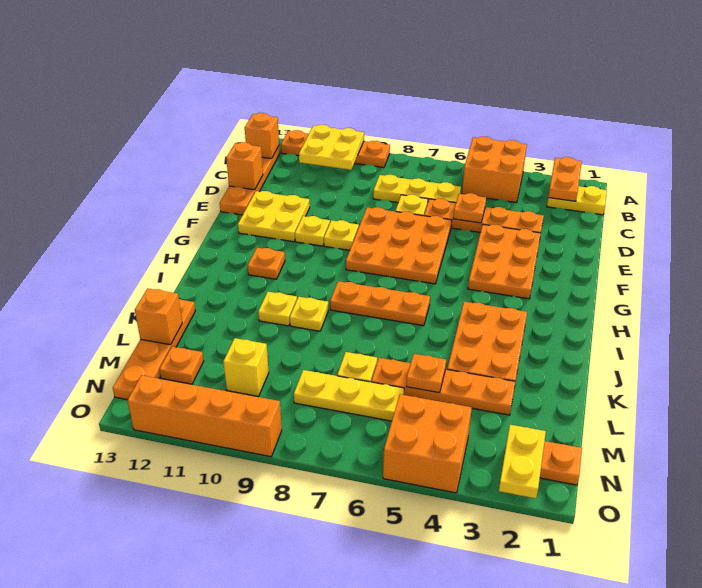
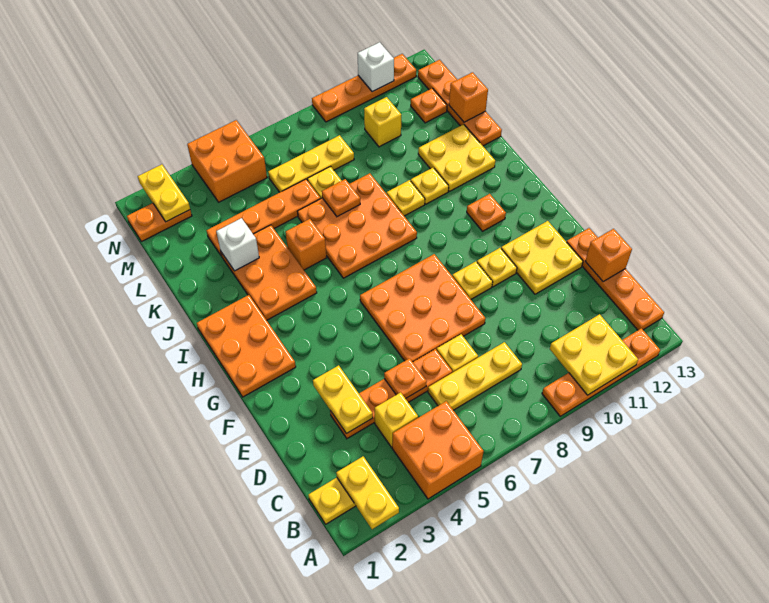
orange 1x2 plate [548,157,582,201] -> yellow 1x2 plate [336,457,399,529]
orange 1x1 brick [245,113,279,159] -> orange 1x1 brick moved to [286,219,327,270]
none -> yellow 1x1 brick [375,392,418,447]
none -> yellow 1x2 plate [313,365,373,434]
orange 2x3 plate [468,225,541,299] -> orange 2x3 plate moved to [197,295,296,397]
orange 1x3 plate [330,281,430,326] -> orange 3x3 plate [298,173,417,278]
none -> yellow 2x2 plate [418,124,495,191]
none -> white 1x1 brick [216,218,259,271]
orange 1x1 plate [406,354,446,393] -> orange 1x1 plate moved to [322,179,360,217]
orange 1x4 brick [127,375,282,457] -> orange 1x4 plate [312,54,416,122]
none -> white 1x1 brick [358,42,394,92]

